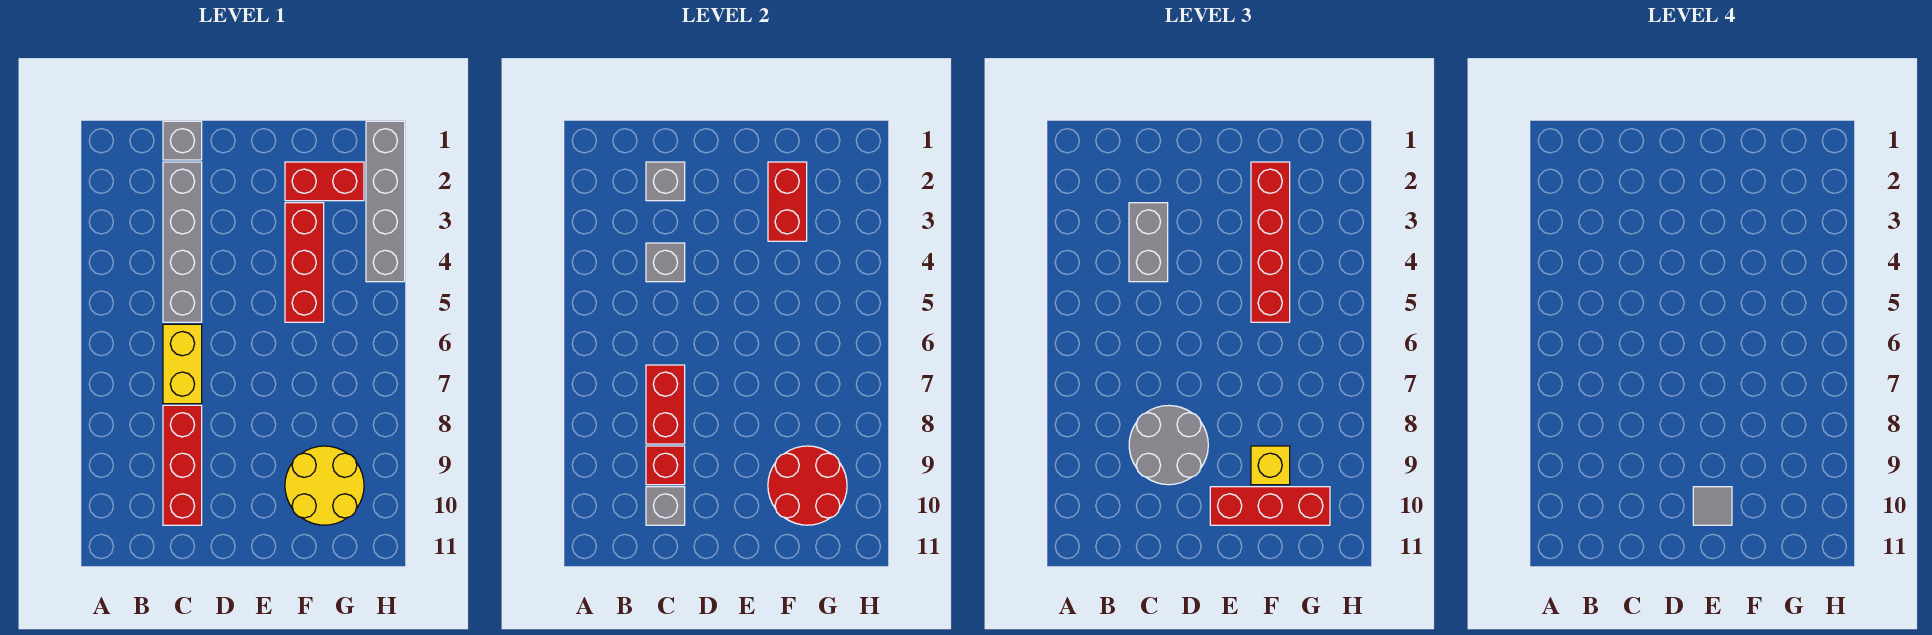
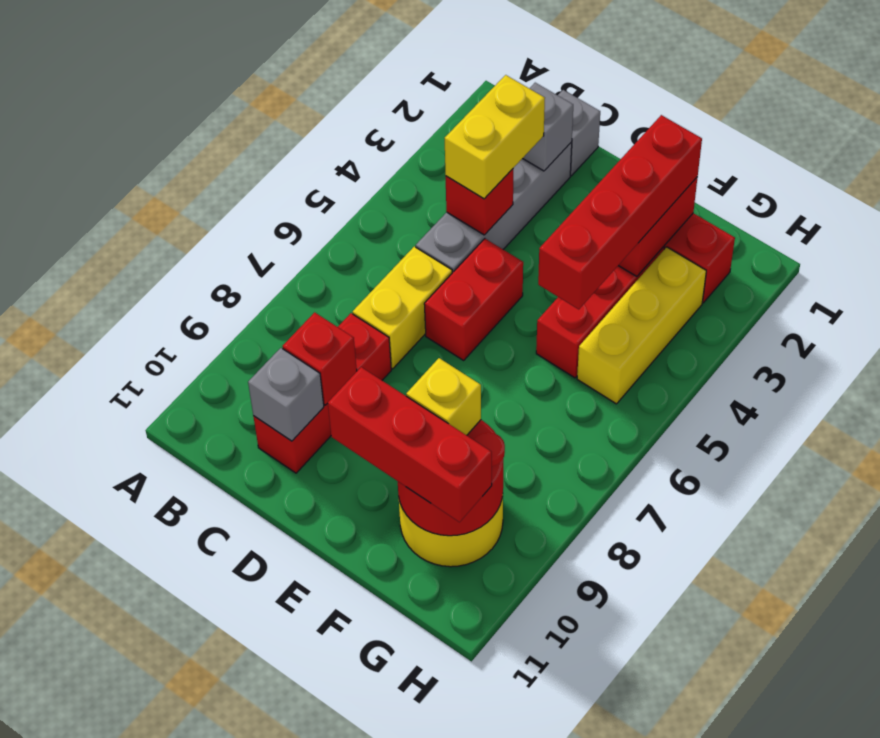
grey 1x2 brick [1129,203,1168,282] -> yellow 1x2 brick [445,75,545,199]
grey 1x1 brick [646,243,685,282] -> red 1x1 brick [446,169,513,235]
red 1x2 brick [646,365,685,444] -> red 1x2 brick moved to [424,239,523,360]
grey 2x2 round brick [1129,405,1208,485] -> none
grey 1x1 tile [1693,487,1732,525] -> none
none -> yellow 1x3 brick [577,247,706,404]
grey 1x4 brick [366,121,405,282] -> none

